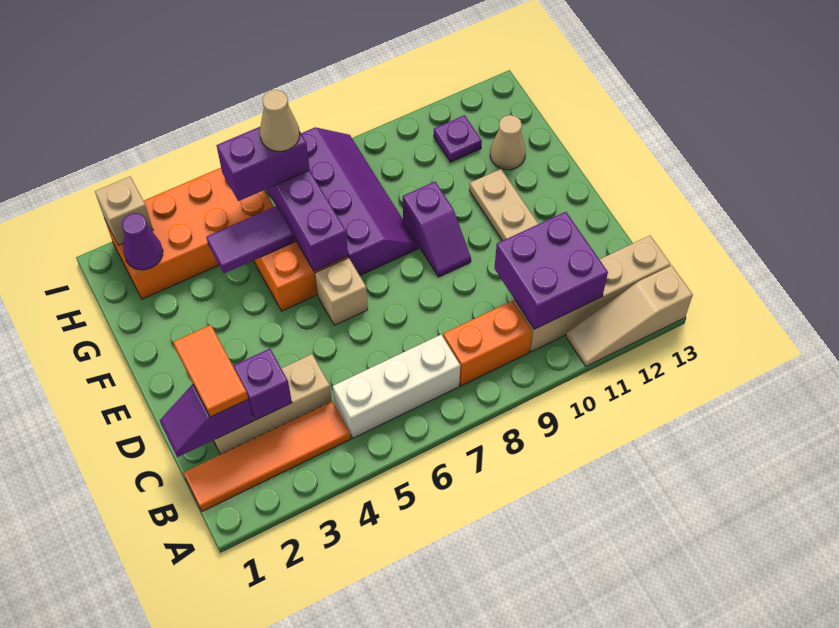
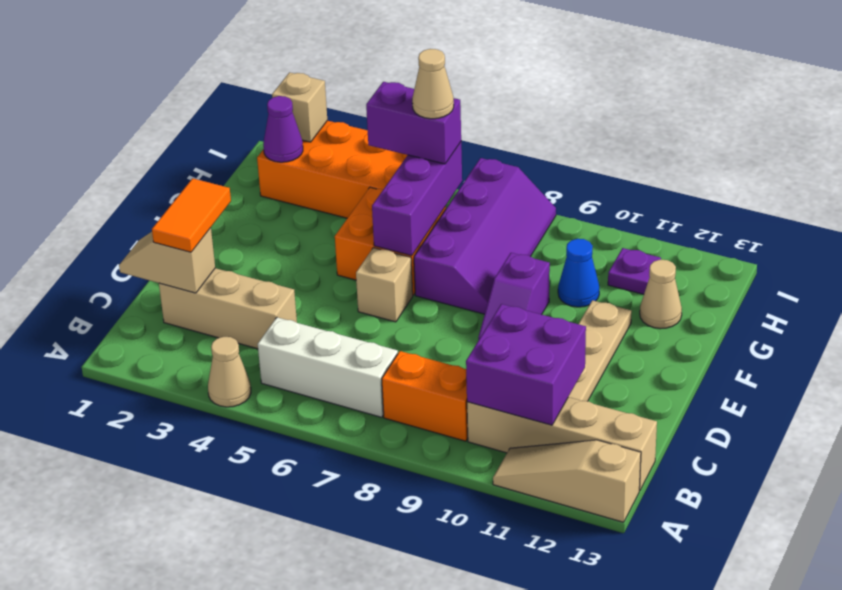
none -> tan 1x1 cone [208,337,251,407]
orange 1x4 tile [183,401,351,511] -> none
purple 1x2 slope [160,384,254,457] -> tan 1x2 slope [119,228,215,293]
purple 1x1 brick [233,349,292,420] -> none
purple 1x2 tile [206,206,295,273] -> none
none -> blue 1x1 cone [558,239,599,307]

